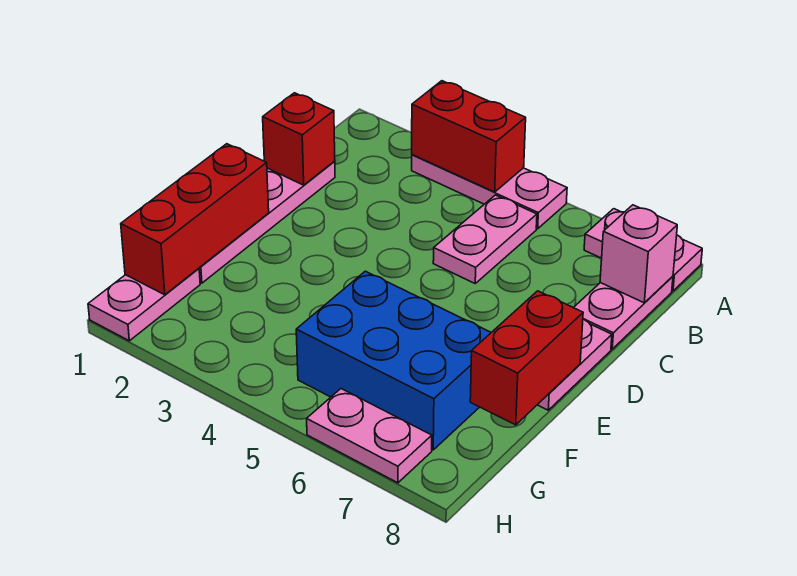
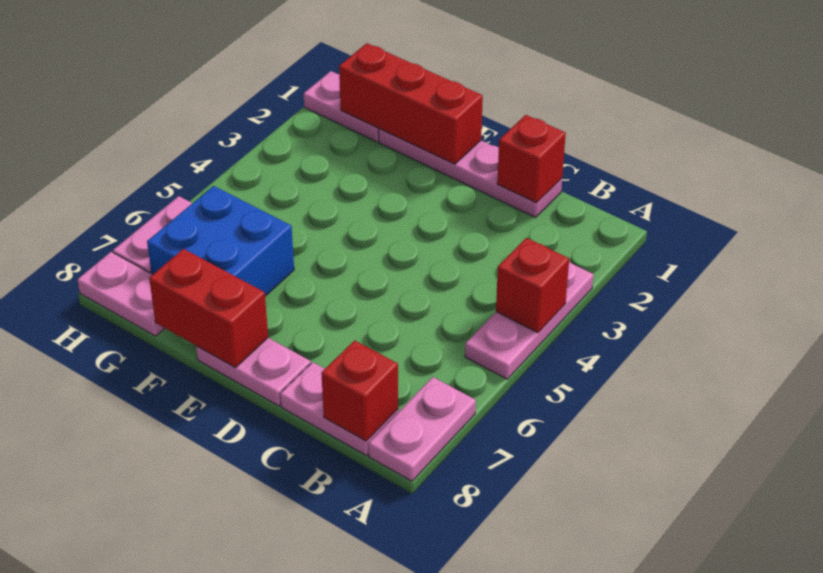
red 1x2 brick [412,81,526,192] -> red 1x1 brick [496,238,569,333]
pink 1x2 plate [433,195,537,283] -> pink 1x2 plate moved to [77,252,165,336]
pink 1x1 brick [600,205,677,303] -> red 1x1 brick [321,340,398,441]
blue 2x3 brick [296,271,491,450] -> blue 2x2 brick [147,186,294,296]

